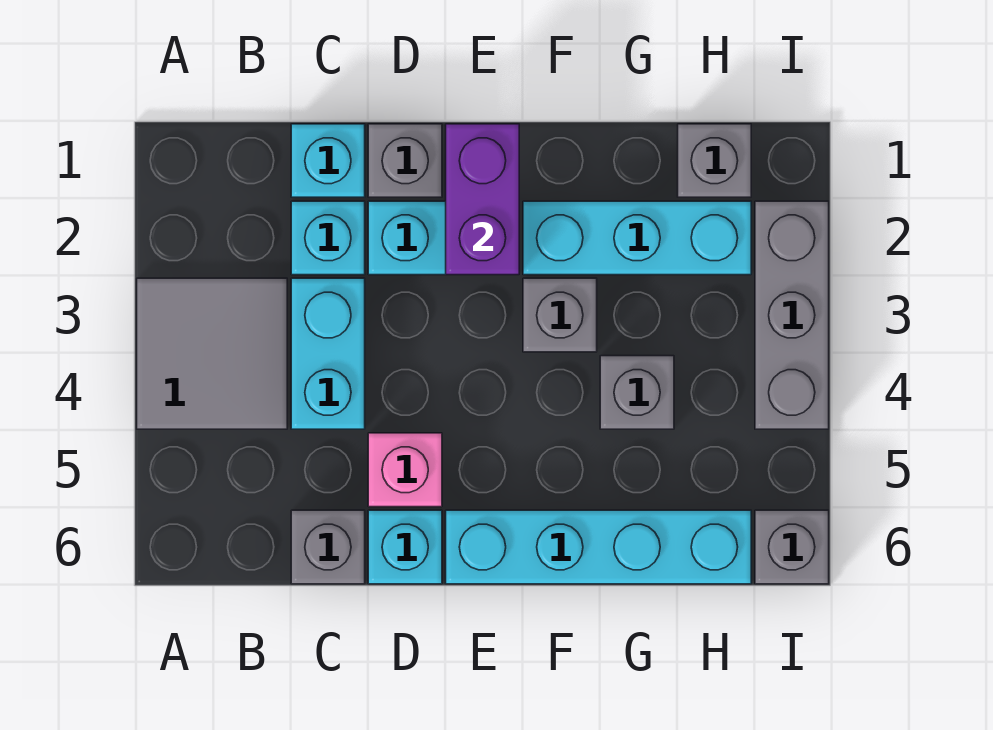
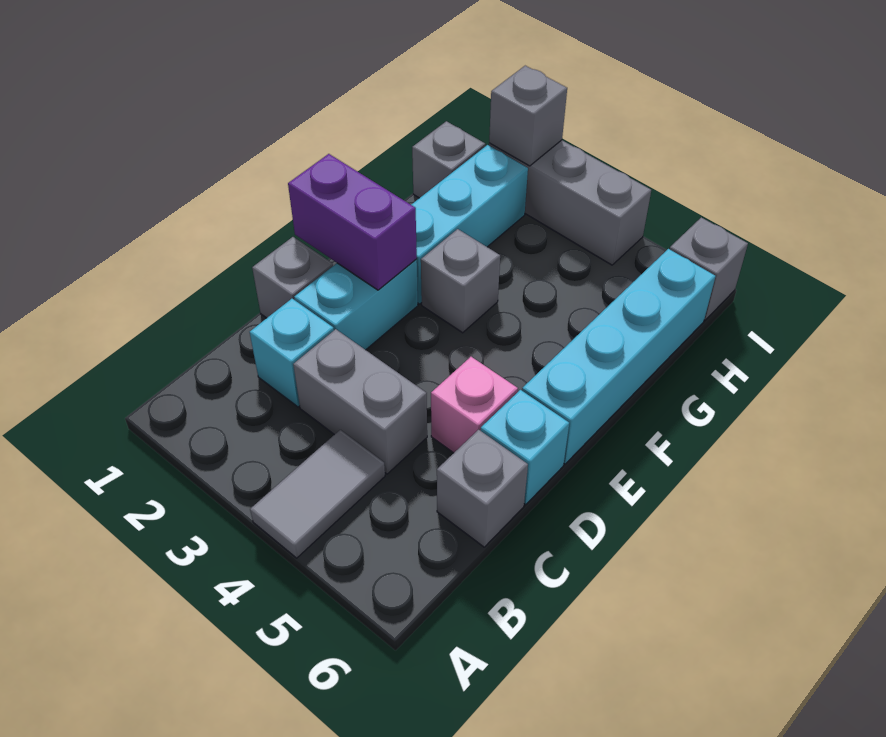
grey 2x2 tile [137,278,287,429] -> grey 1x2 tile [250,430,385,558]
cyan 1x1 brick [291,124,365,197] -> none
cyan 1x2 brick [291,278,365,429] -> grey 1x2 brick [293,329,427,474]
grey 1x1 brick [600,356,674,429] -> grey 1x1 brick moved to [489,66,567,166]

